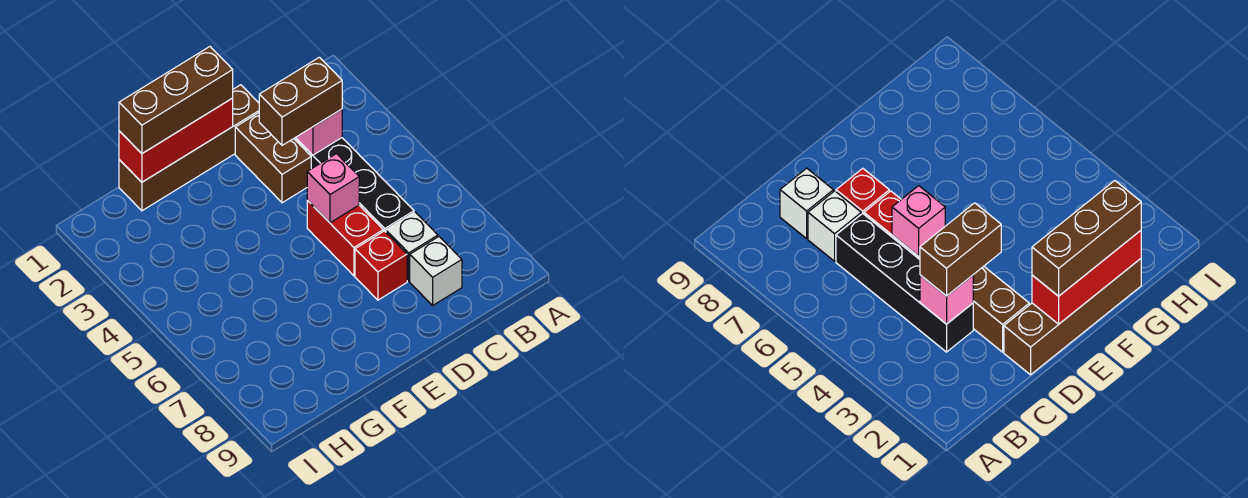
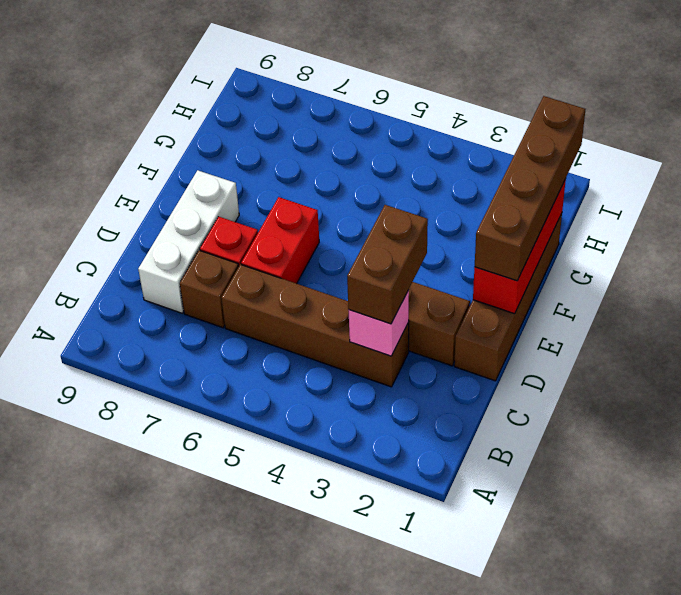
black 1x4 brick [294,138,414,232] -> brown 1x4 brick [221,264,409,387]
white 1x1 brick [386,212,438,281] -> brown 1x1 brick [180,250,239,328]
white 1x1 brick [410,237,462,305] -> white 1x3 brick [138,170,239,313]
red 1x2 brick [307,200,383,276] -> red 1x2 brick turned to [241,197,319,284]
pink 1x1 brick [307,154,359,223] -> none
brown 1x3 brick [119,47,233,153] -> brown 1x4 brick [475,96,585,281]

